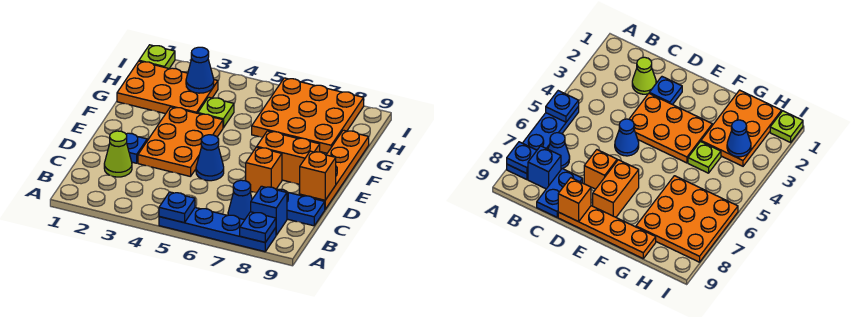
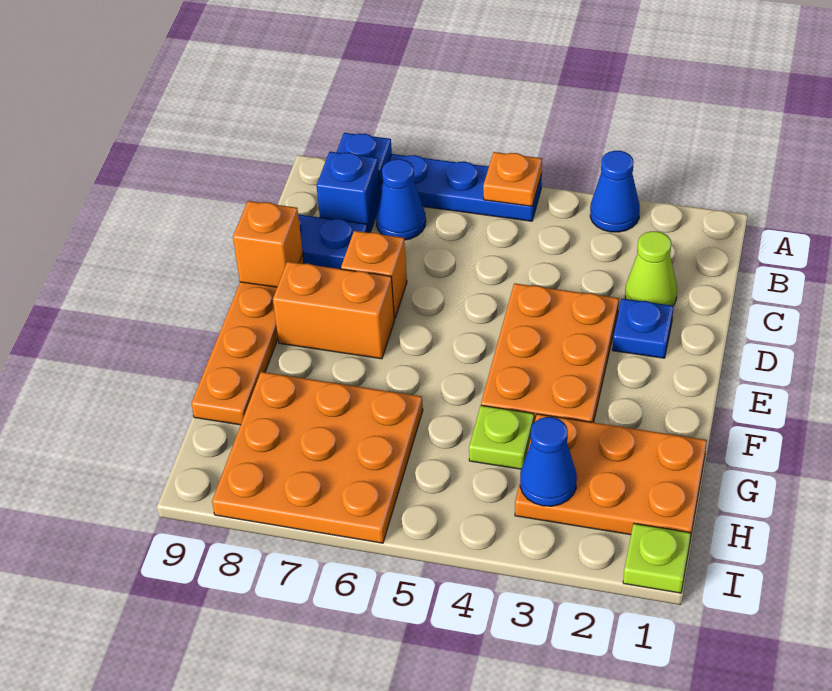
blue 1x1 plate [159,192,195,223] -> orange 1x1 plate [483,152,542,206]
blue 1x1 cone [196,135,224,181] -> blue 1x1 cone moved to [590,151,640,232]

